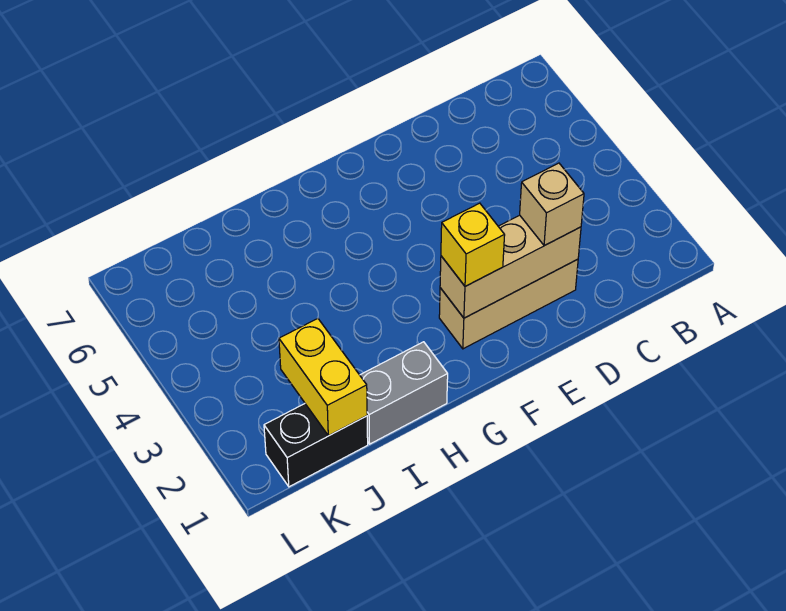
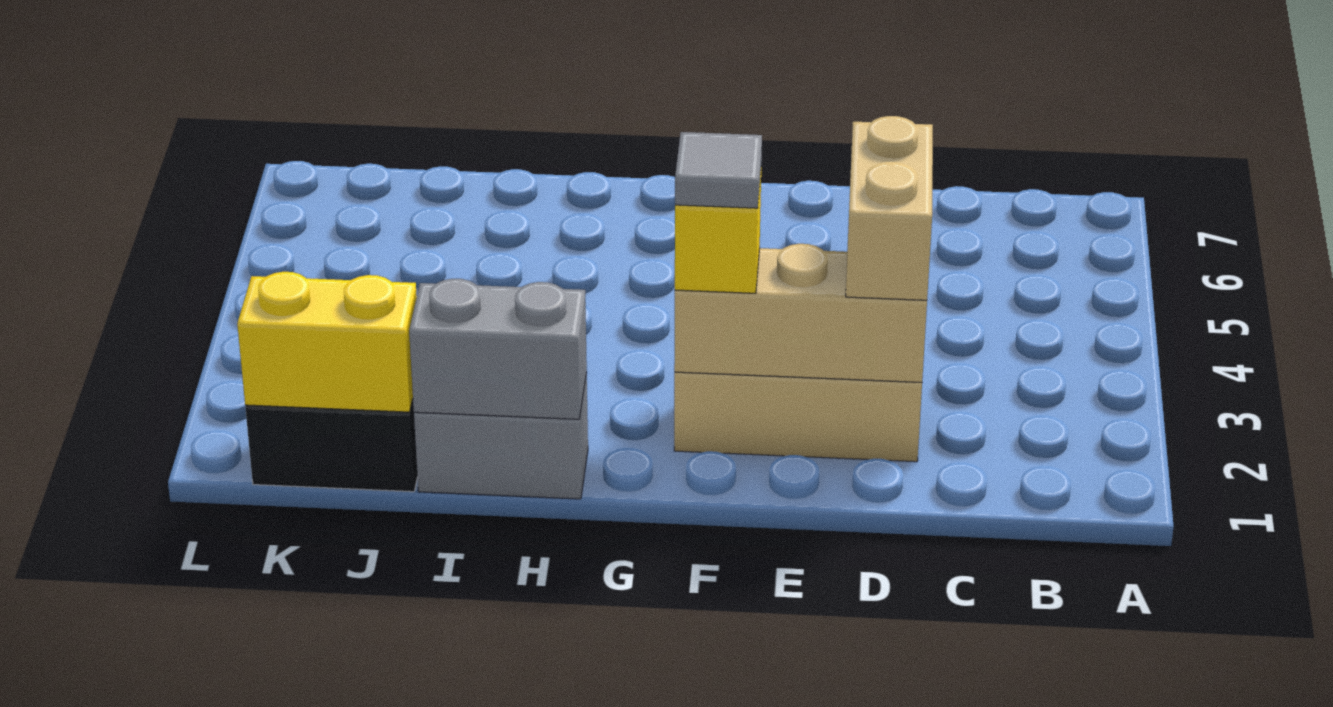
tan 1x1 brick [520,163,584,246] -> tan 1x2 brick [846,116,933,300]
none -> grey 1x1 tile [675,132,762,208]
none -> grey 1x2 brick [409,279,587,419]
yellow 1x2 brick [279,318,367,436] -> yellow 1x2 brick turned to [237,272,417,412]

